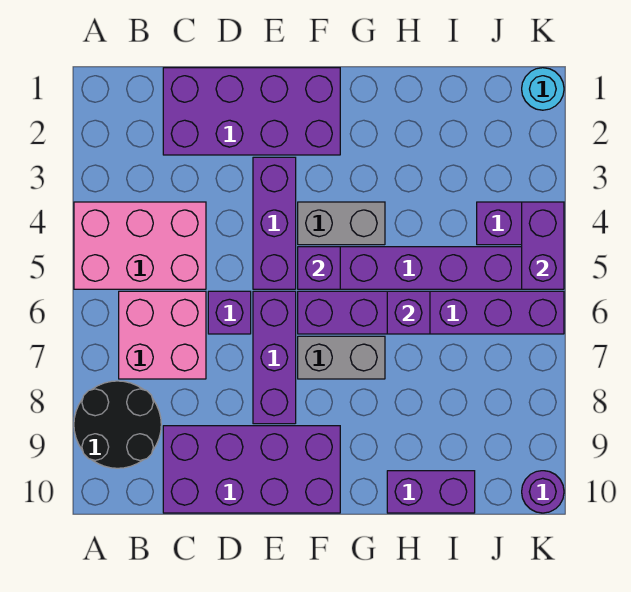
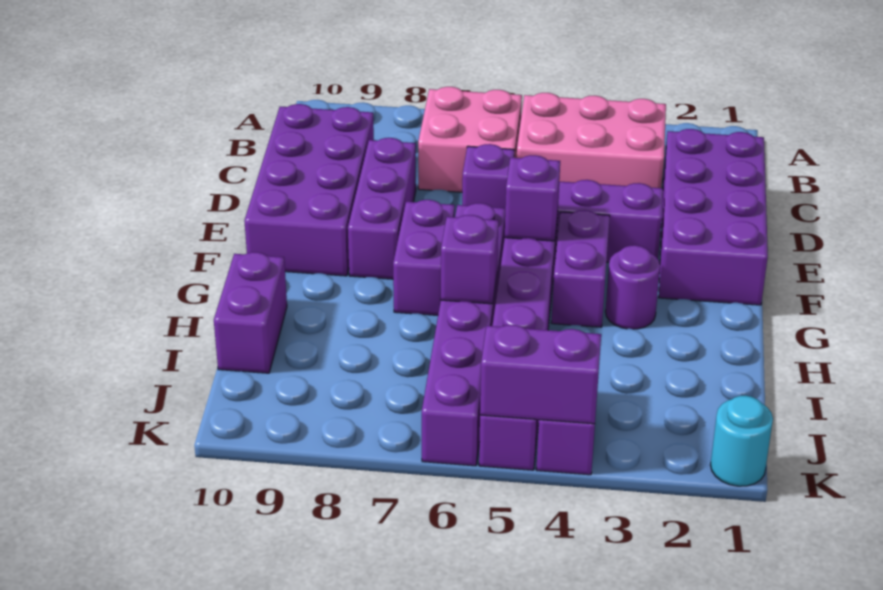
pink 2x3 brick [74,202,206,289] -> pink 2x3 brick turned to [517,93,666,188]
black 2x2 round brick [74,381,161,468] -> none
purple 1x3 brick [253,291,296,424] -> purple 1x3 brick turned to [348,138,416,279]
grey 1x2 brick [298,202,385,245] -> purple 1x2 brick [551,210,610,327]
grey 1x2 brick [298,336,385,379] -> purple 1x2 brick [393,200,455,315]
purple 1x1 round brick [522,471,564,513] -> purple 1x1 round brick moved to [605,245,660,329]

